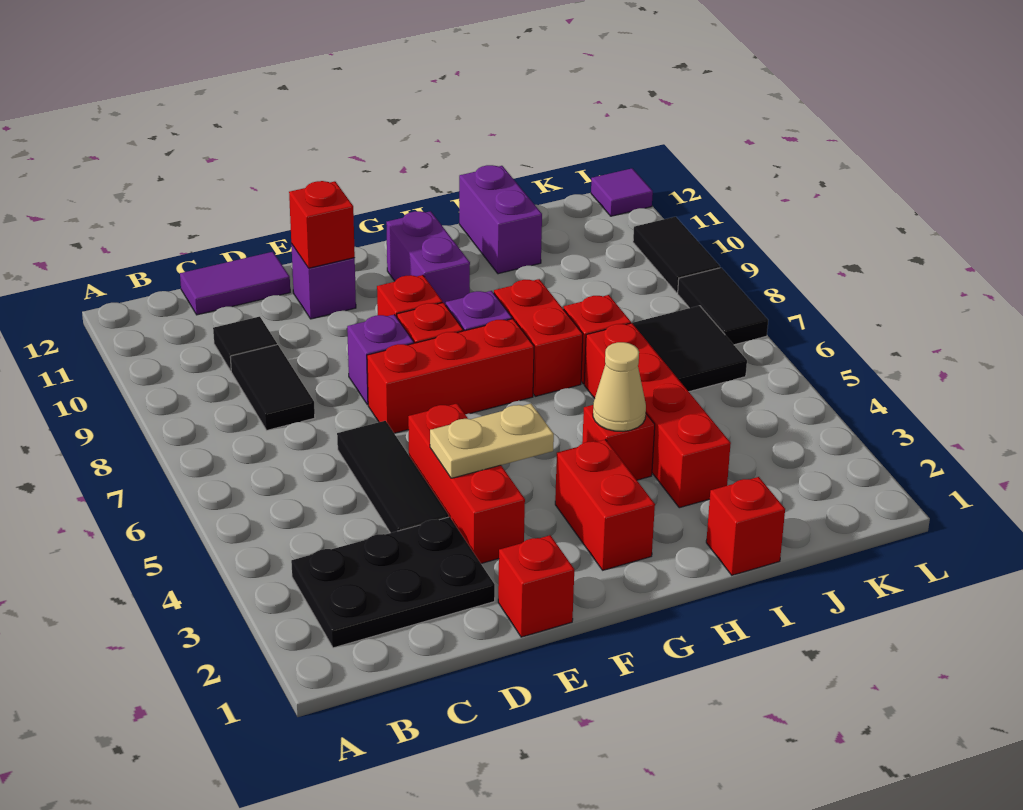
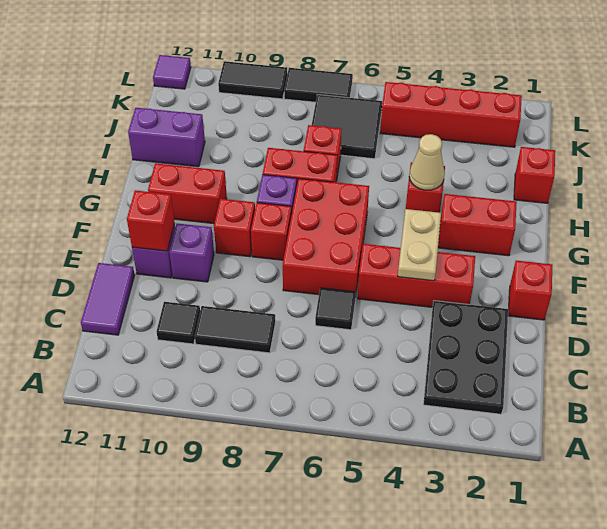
black 1x3 tile [337,421,449,533] -> black 1x1 tile [315,288,356,330]
red 1x3 brick [367,319,534,433] -> red 2x3 brick [283,179,369,295]
purple 1x1 brick [347,315,414,405] -> purple 1x1 brick moved to [169,223,214,282]
purple 1x2 brick [386,211,470,305] -> red 1x2 brick [148,163,227,224]
red 1x4 brick [584,323,731,508] -> red 1x4 brick moved to [380,82,522,147]

